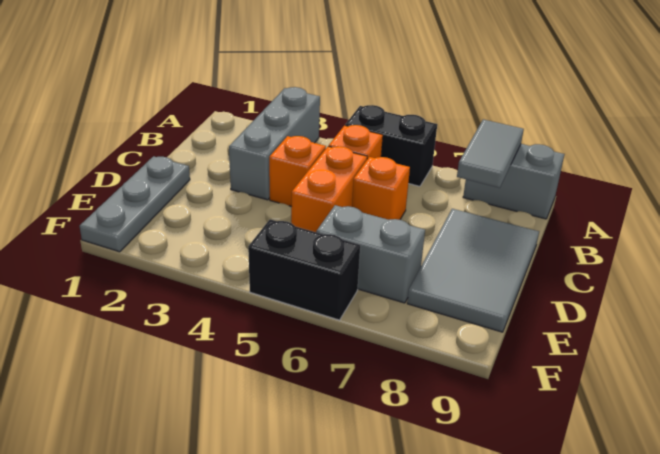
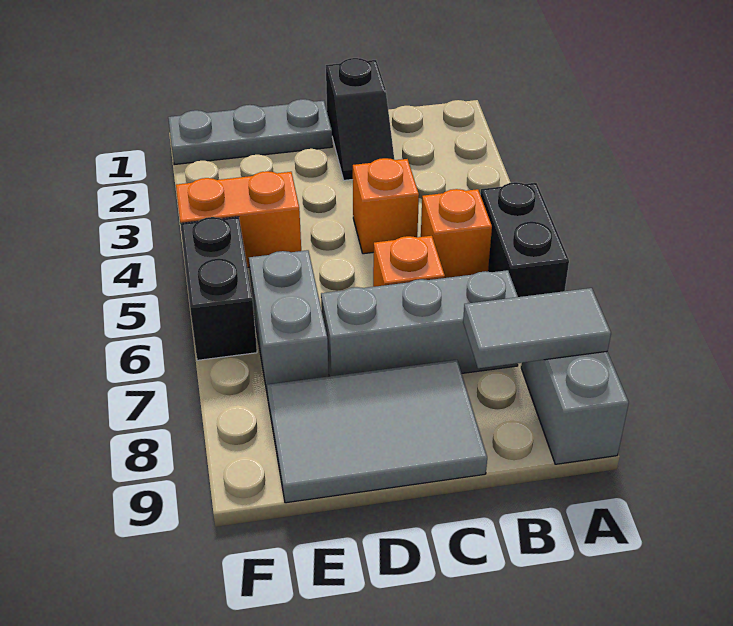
grey 1x3 brick [229,87,320,200] -> grey 1x3 brick moved to [321,270,518,376]
none -> black 1x2 slope [326,58,394,180]
orange 1x2 brick [291,146,367,232] -> orange 1x2 brick moved to [176,171,301,268]

